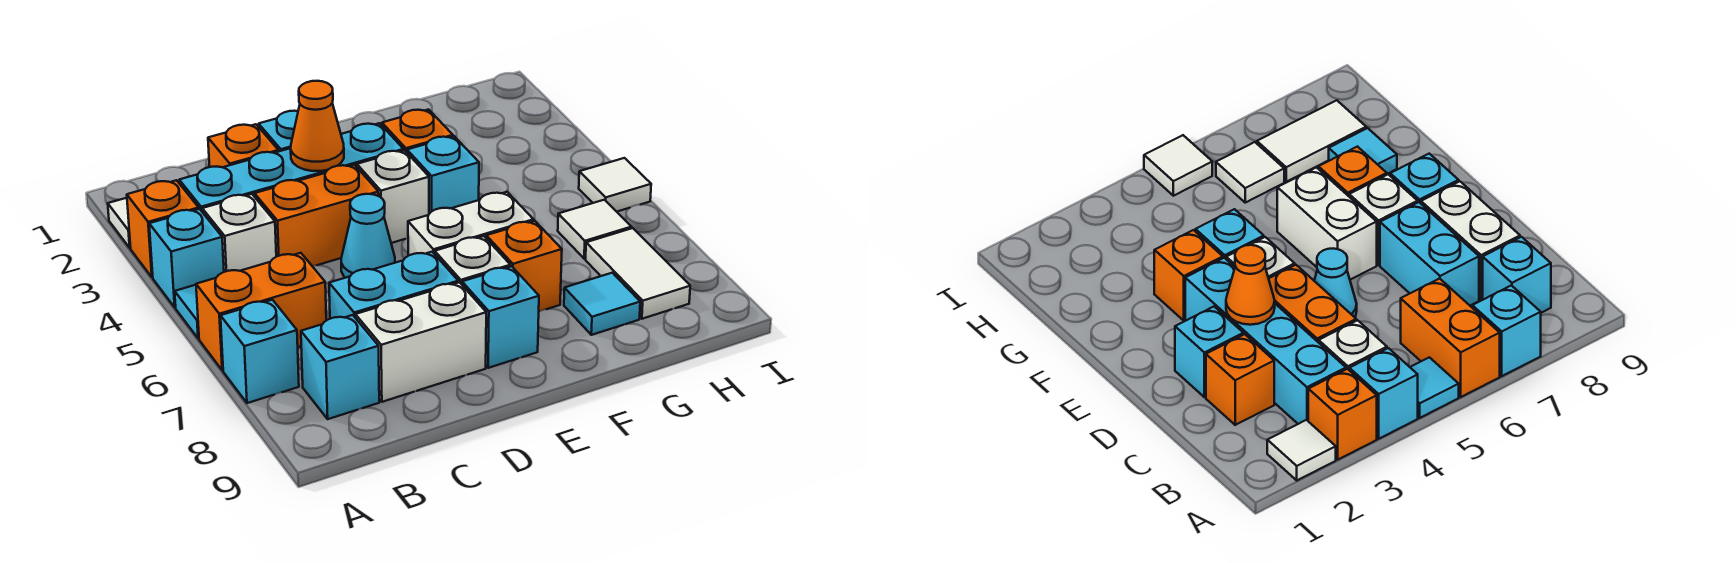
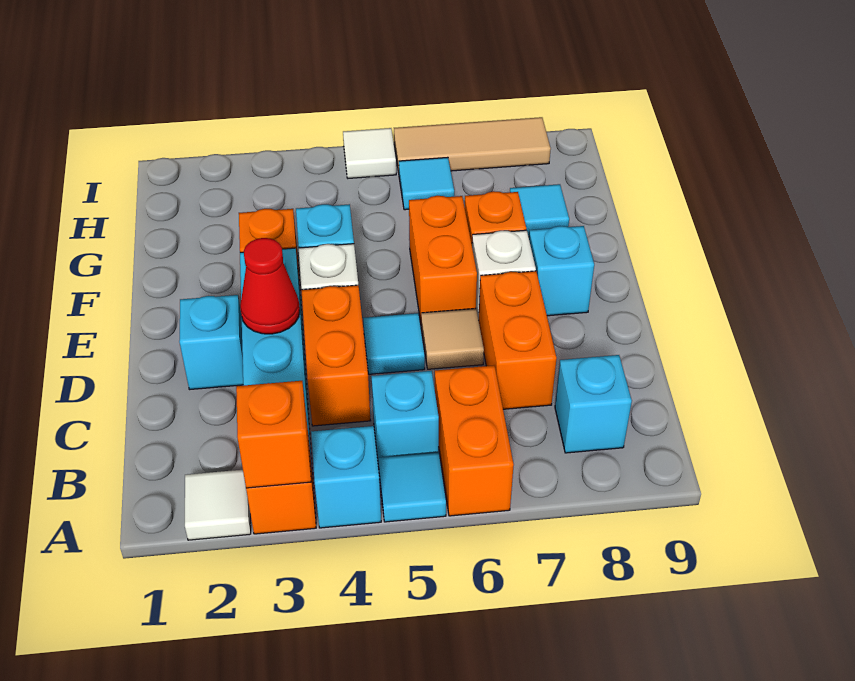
cyan 1x1 brick [221,300,299,403] -> cyan 1x1 brick moved to [371,371,439,467]
white 1x1 brick [202,194,276,272] -> none
orange 1x1 brick [208,124,278,167] -> orange 1x1 brick moved to [236,381,311,488]
cyan 1x2 brick [329,252,458,319] -> orange 1x2 brick [478,271,557,409]
white 1x2 brick [355,282,486,402] -> none
orange 1x1 cone [291,81,344,171] -> red 1x1 cone [240,238,300,334]
cyan 1x1 cone [341,194,395,278] -> cyan 1x1 tile [363,313,425,374]
none -> tan 1x1 tile [421,308,484,369]
white 1x2 brick [408,192,534,256] -> orange 1x2 brick [409,196,477,322]
white 1x1 tile [558,200,631,259] -> cyan 1x1 tile [399,157,454,210]
white 1x2 tile [586,228,690,319] -> none
none -> tan 1x3 tile [394,117,551,172]

